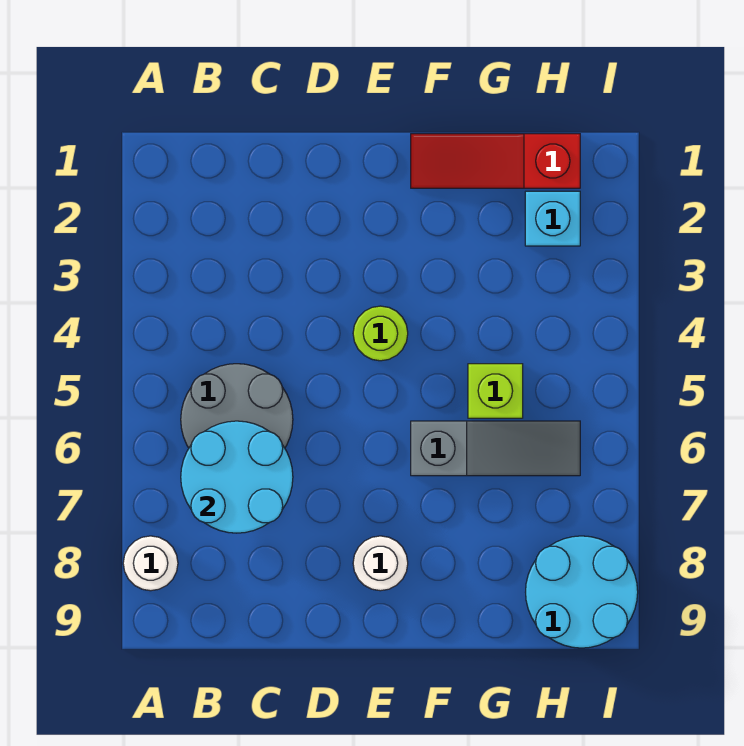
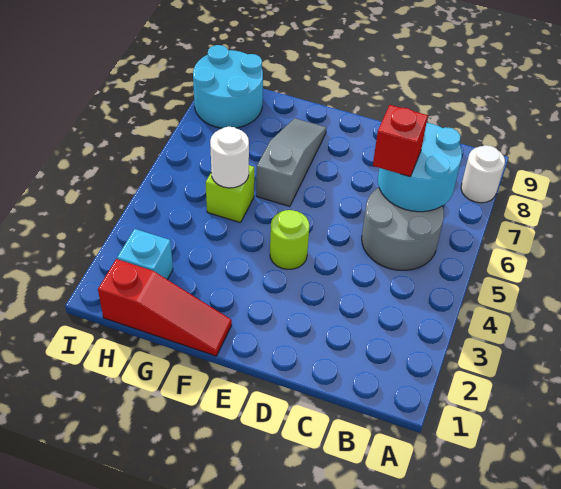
none -> red 1x1 brick [373,105,428,177]
white 1x1 round brick [353,536,408,591] -> white 1x1 round brick moved to [210,127,249,188]
grey 1x3 slope [411,421,580,476] -> grey 1x3 slope turned to [256,118,326,207]

